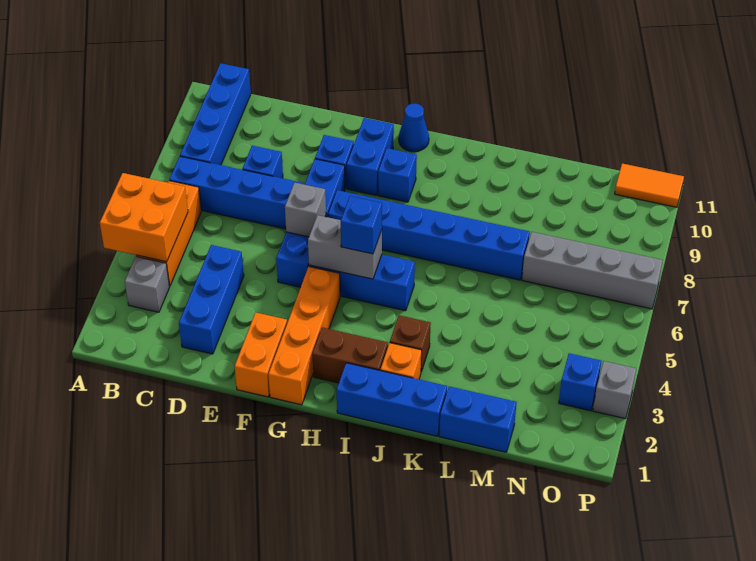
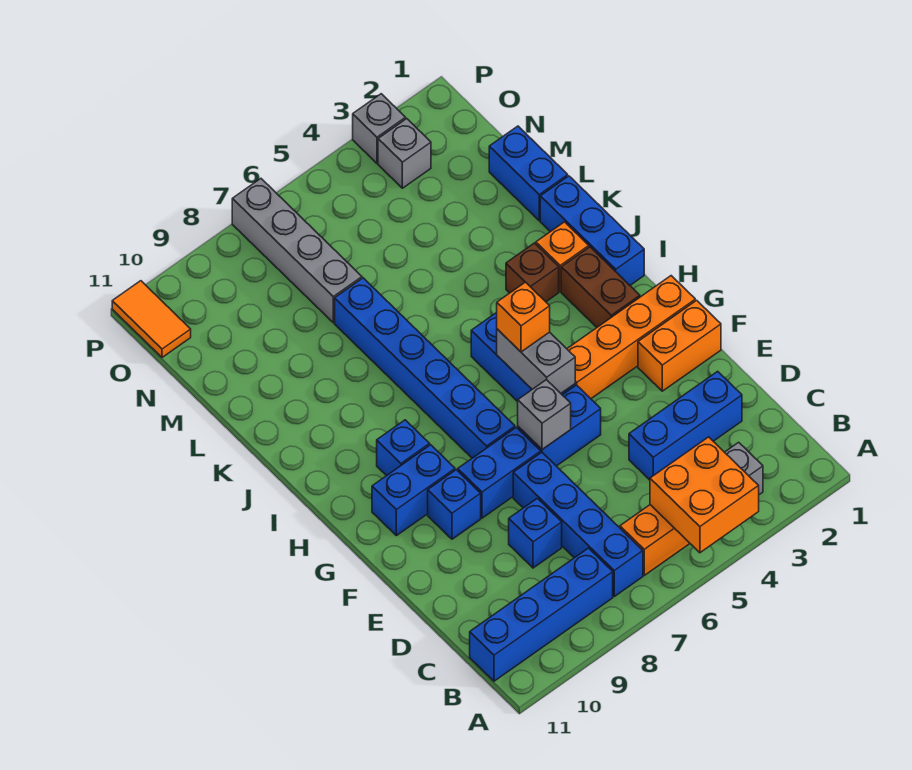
blue 1x1 brick [341,196,382,254] -> orange 1x1 brick [497,282,550,352]
blue 1x1 cone [399,104,429,152] -> none
blue 1x1 brick [559,353,601,411] -> grey 1x1 brick [378,119,431,188]

